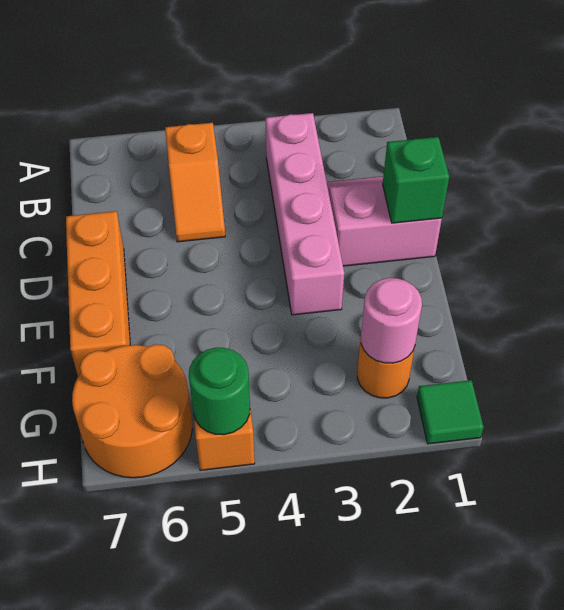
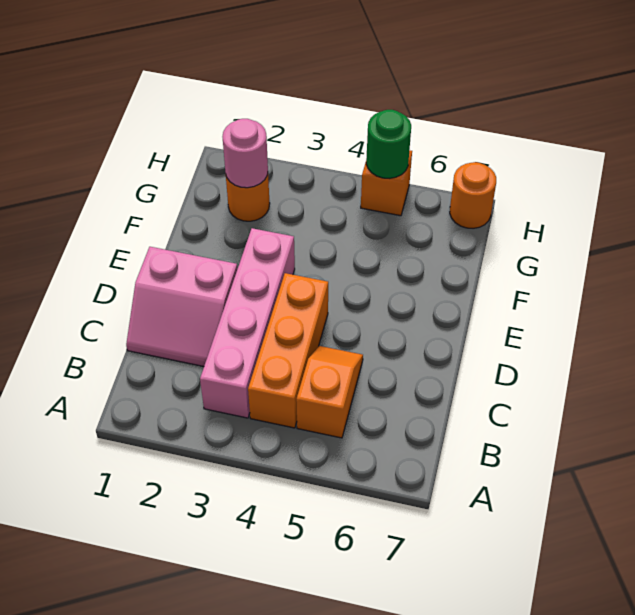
green 1x1 brick [383,137,449,223] -> none
orange 1x3 brick [66,211,130,376] -> orange 1x3 brick moved to [248,273,328,428]
orange 2x2 round brick [72,344,192,478] -> orange 1x1 round brick [450,162,496,228]
green 1x1 tile [417,380,484,444] -> none

